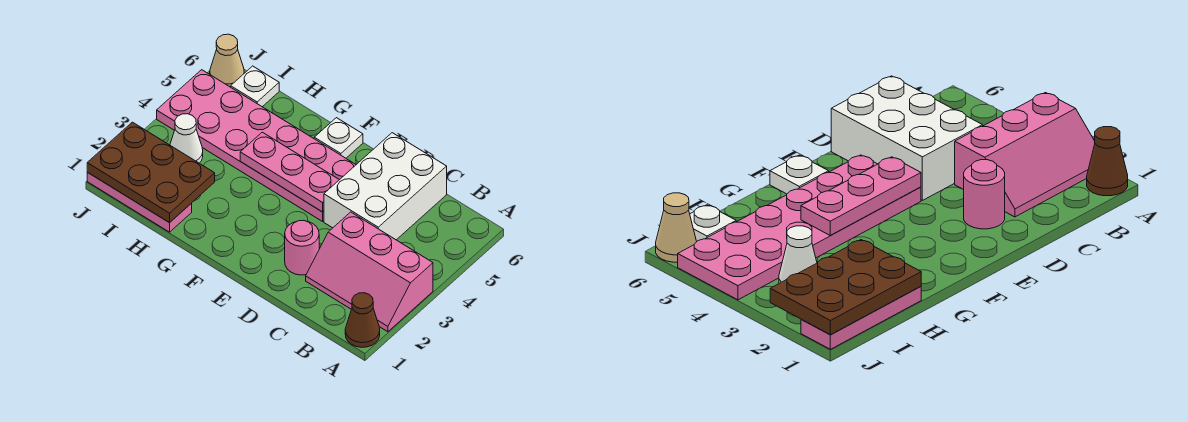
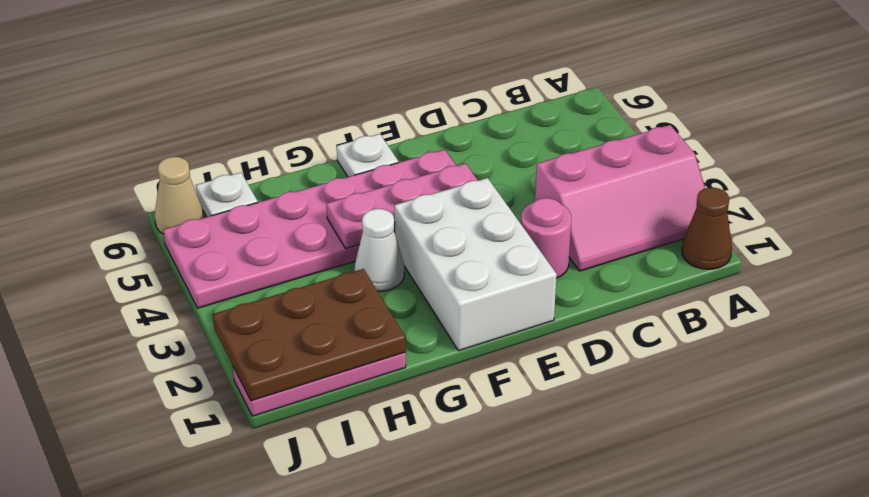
white 2x3 brick [324,133,447,240] -> white 2x3 brick moved to [394,178,557,351]
white 1x1 cone [170,114,203,163] -> white 1x1 cone moved to [354,209,404,291]

